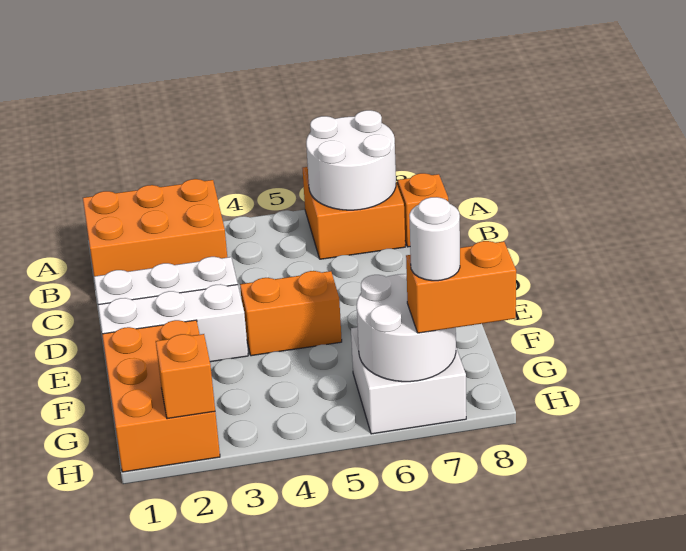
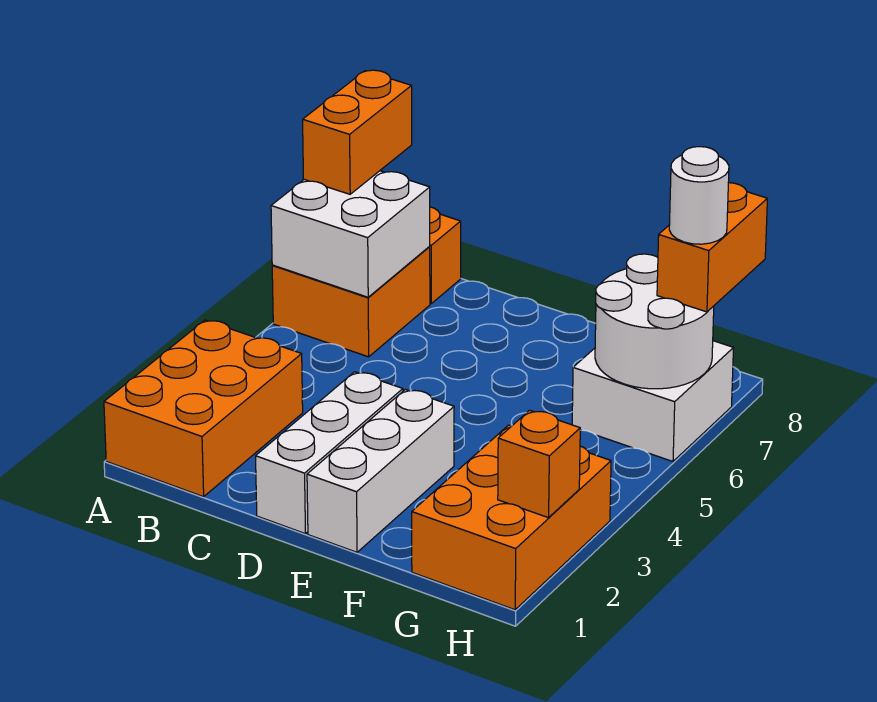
white 2x2 round brick [306,110,396,210] -> white 2x2 brick [271,171,430,297]
orange 1x2 brick [240,271,342,356] -> orange 1x2 brick moved to [303,70,412,194]
orange 2x3 brick [102,320,220,472] -> orange 2x3 brick turned to [412,425,611,610]

